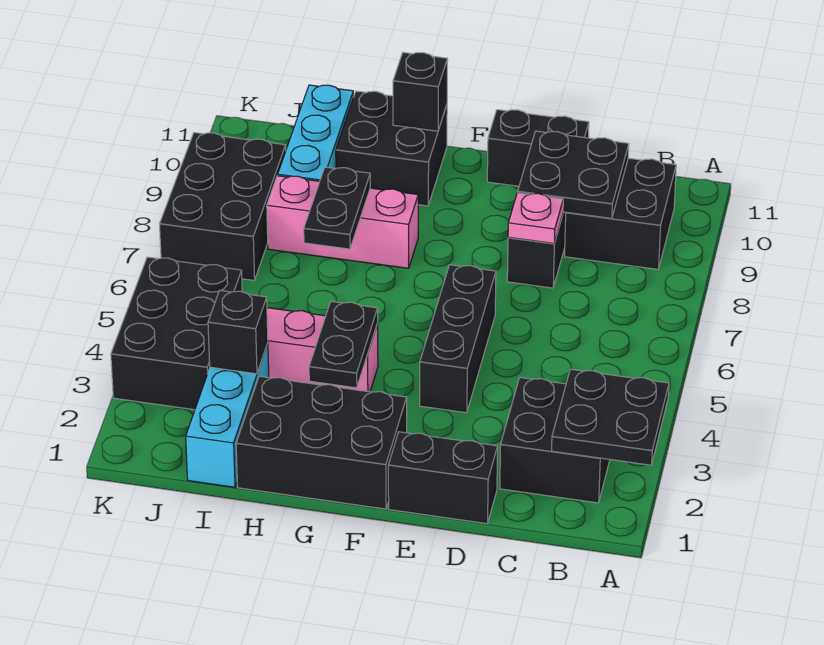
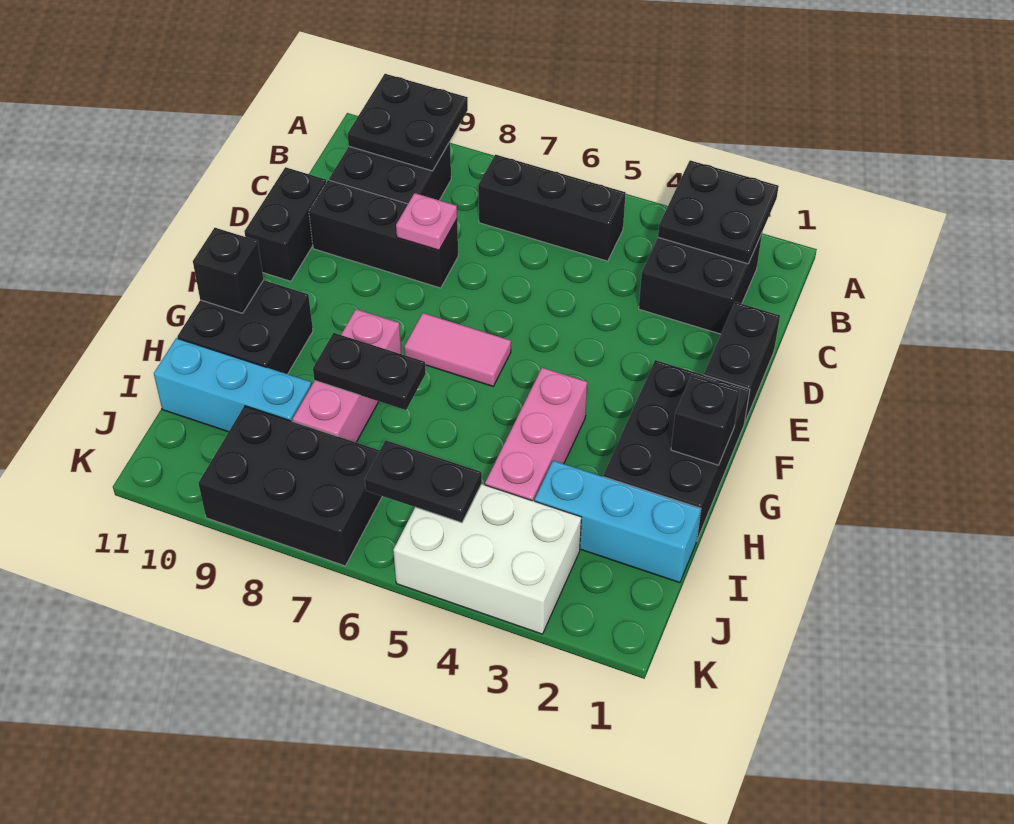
black 2x2 plate [518,131,629,218] -> black 2x2 plate moved to [348,74,468,171]
black 1x3 brick [420,265,496,413] -> black 1x3 brick moved to [478,155,626,261]
none -> pink 1x2 tile [404,313,511,386]
black 1x2 plate [309,302,378,388] -> black 1x2 plate moved to [365,440,482,523]
black 1x1 brick [208,290,268,374] -> black 1x1 brick moved to [671,375,740,465]
black 2x3 brick [111,257,242,410] -> white 2x3 brick [393,484,581,634]

